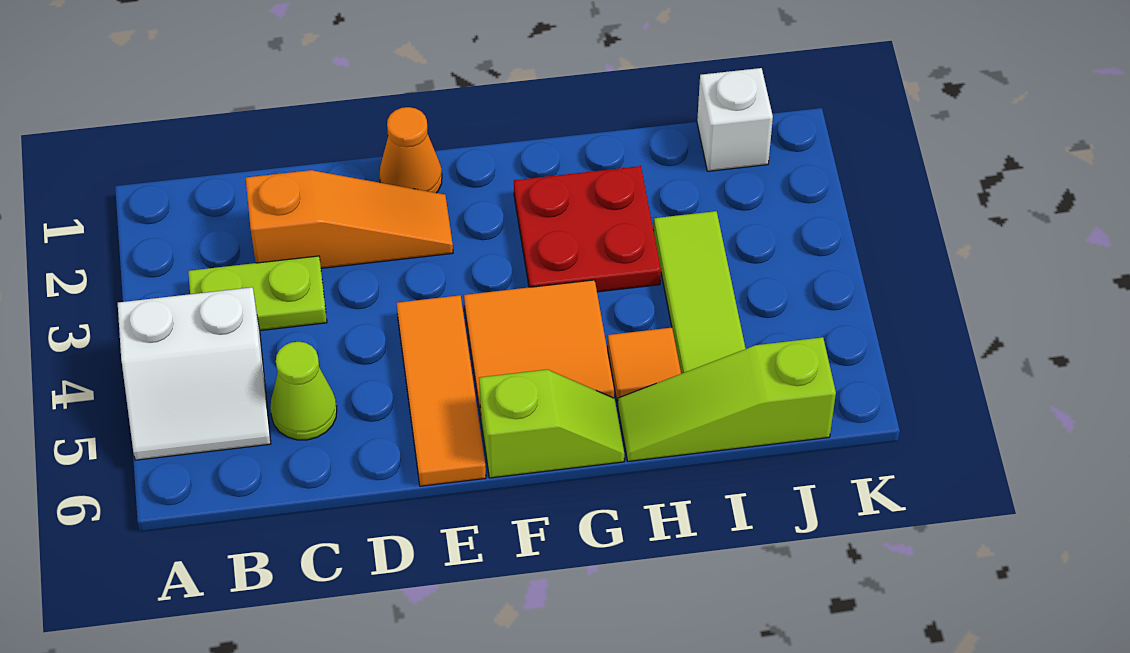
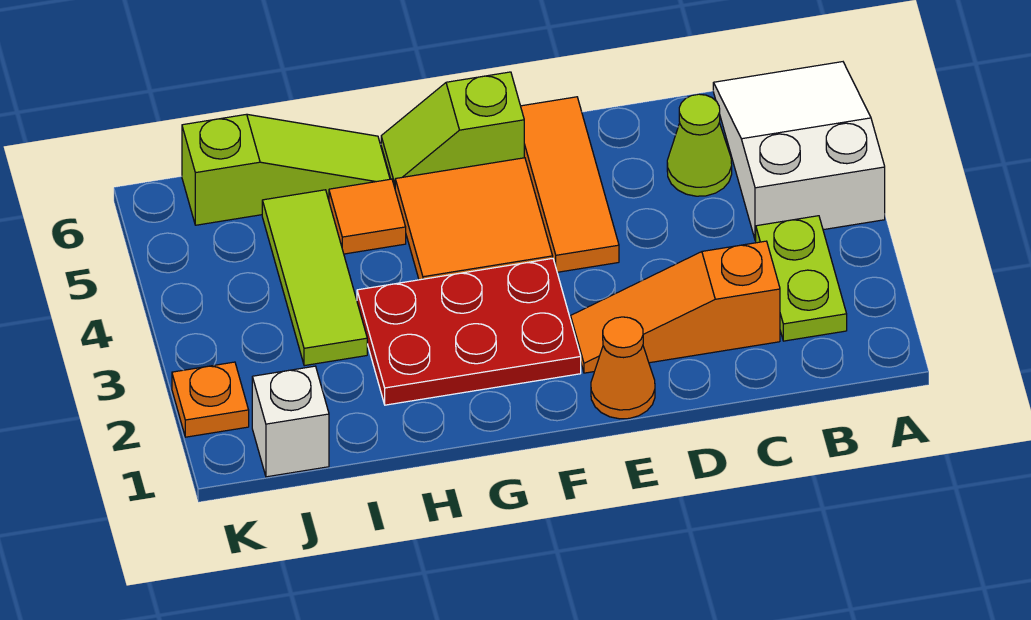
white 2x2 slope [118,287,271,460] -> white 2x3 slope [713,62,885,241]
lime 1x2 plate [188,256,327,331] -> lime 1x2 plate turned to [756,216,847,341]
red 2x2 plate [514,166,661,292] -> red 2x3 plate [357,258,581,405]
none -> orange 1x1 plate [172,362,249,437]

